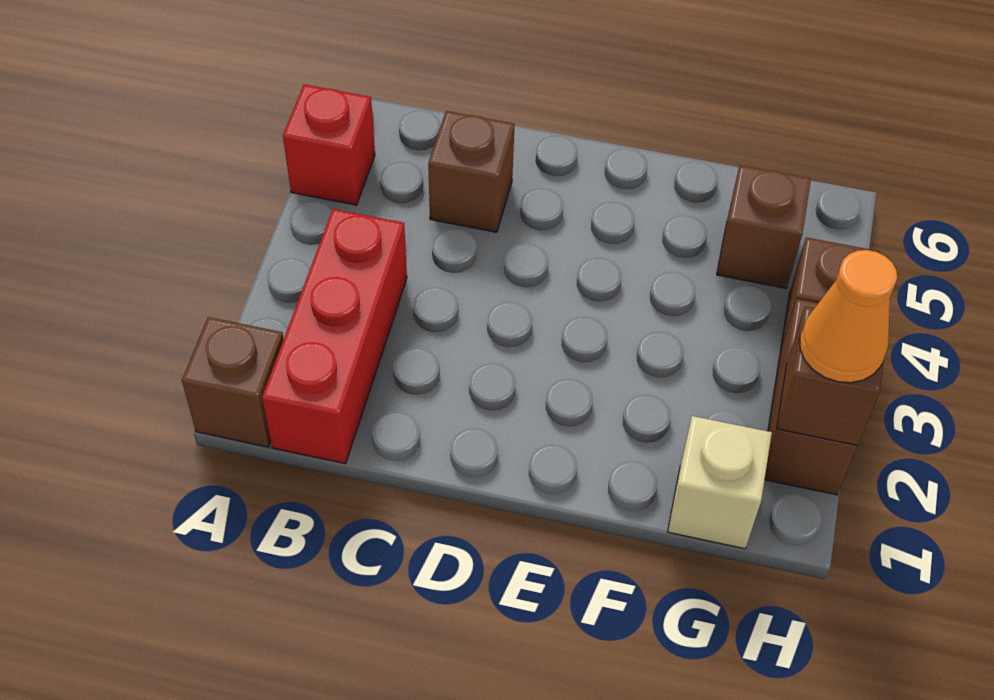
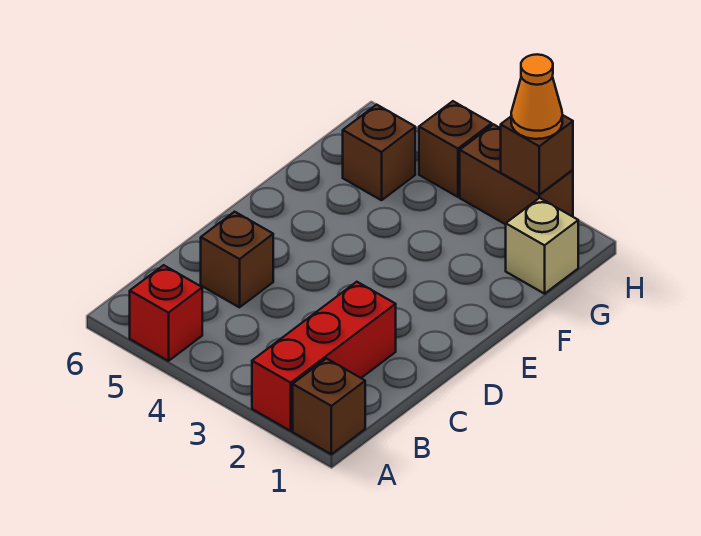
red 1x3 brick [262,209,407,464] -> red 1x3 brick turned to [252,282,396,431]

